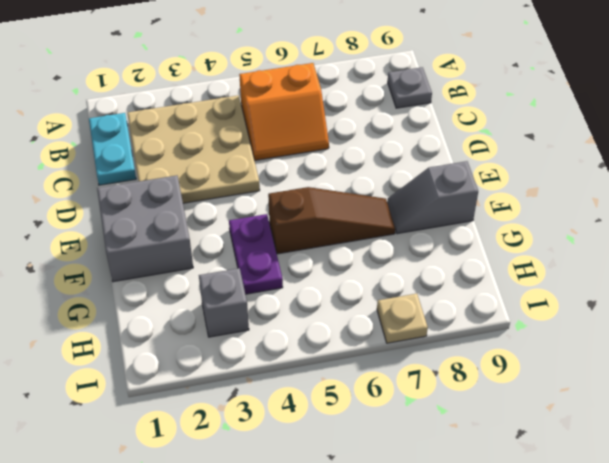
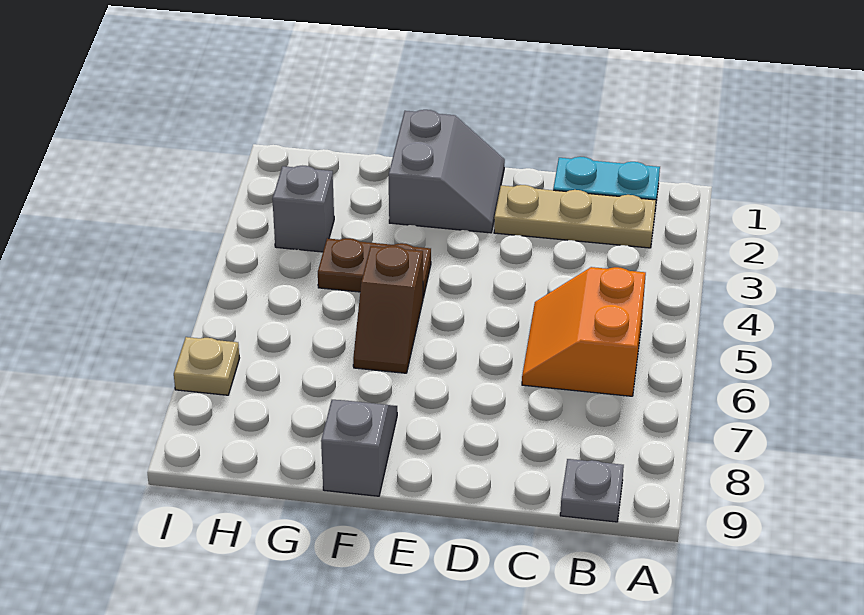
tan 3x3 plate [127,95,260,203] -> tan 1x3 plate [494,185,656,248]
grey 2x2 brick [97,175,193,282] -> grey 2x2 slope [389,110,505,233]
purple 1x2 plate [229,214,283,294] -> brown 1x2 plate [318,238,431,298]
brown 1x3 slope [268,187,395,254] -> brown 1x2 slope [353,246,423,373]

